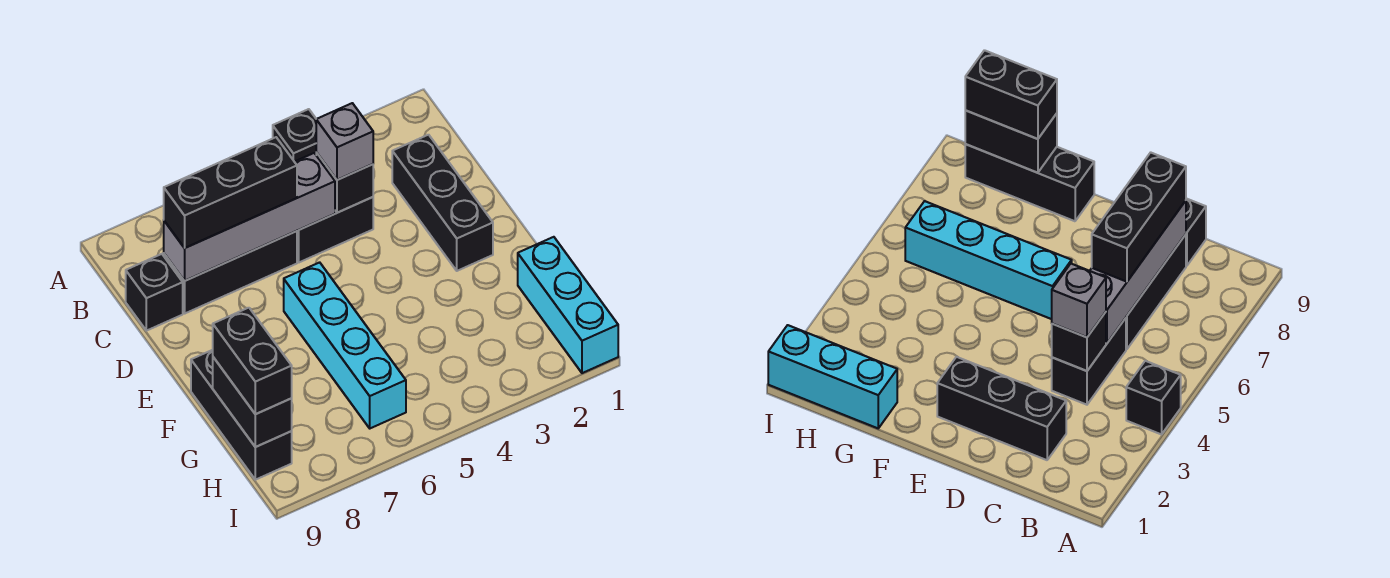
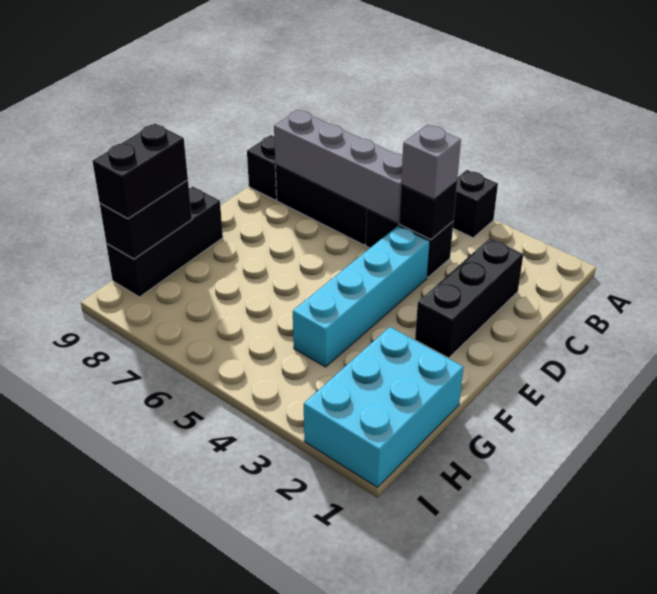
black 1x3 brick [164,137,297,248] -> none
cyan 1x4 brick [284,262,406,428] -> cyan 1x4 brick moved to [293,226,430,367]
cyan 1x3 brick [518,237,618,373] -> cyan 2x3 brick [304,327,463,487]

